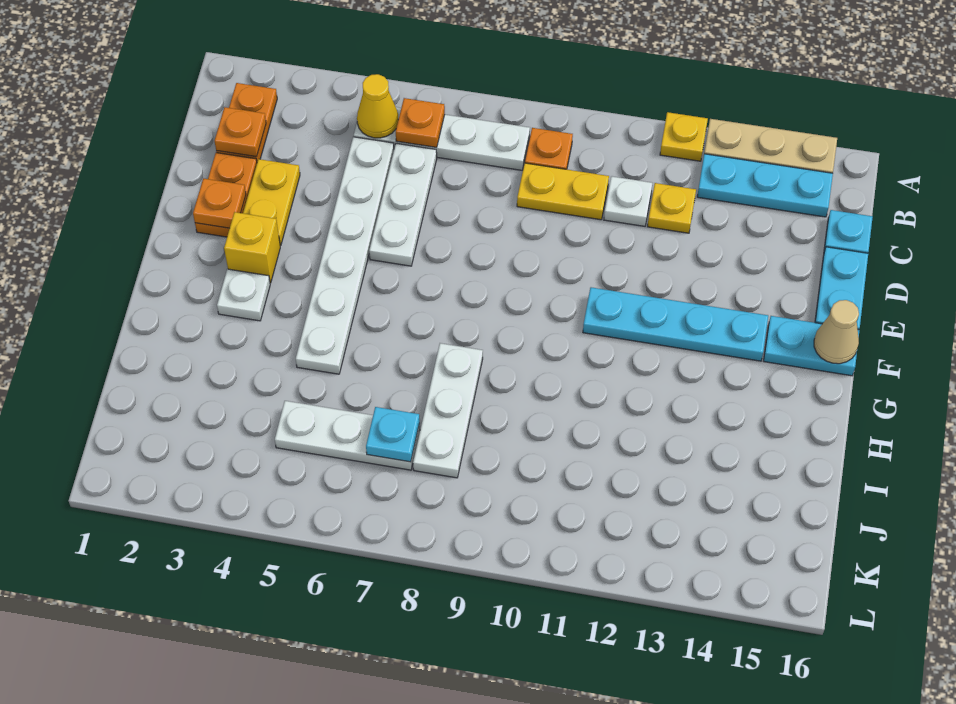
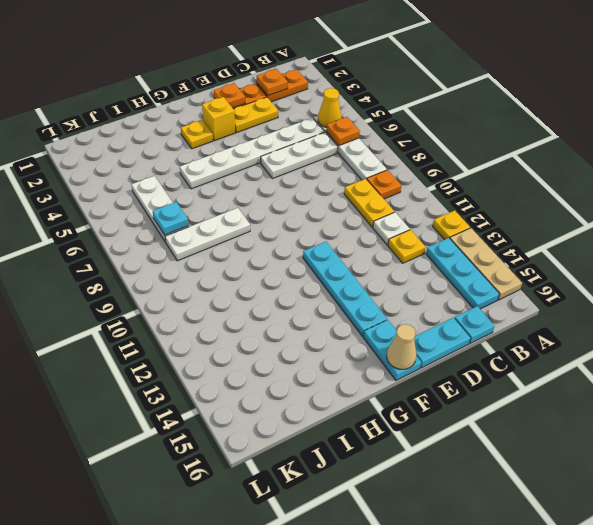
white 1x1 plate [217,269,270,321] -> yellow 1x1 plate [181,120,213,149]

